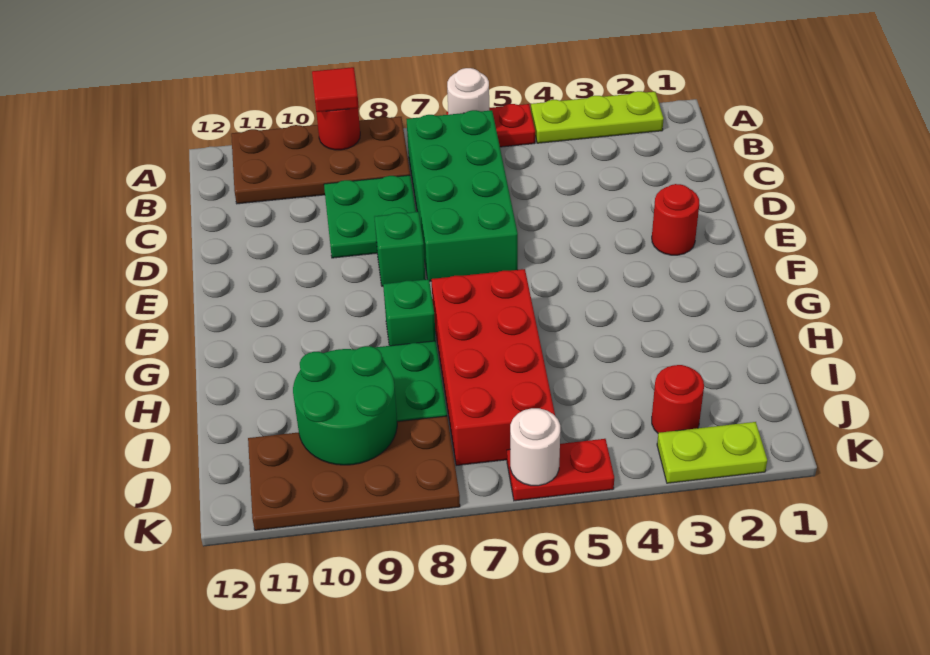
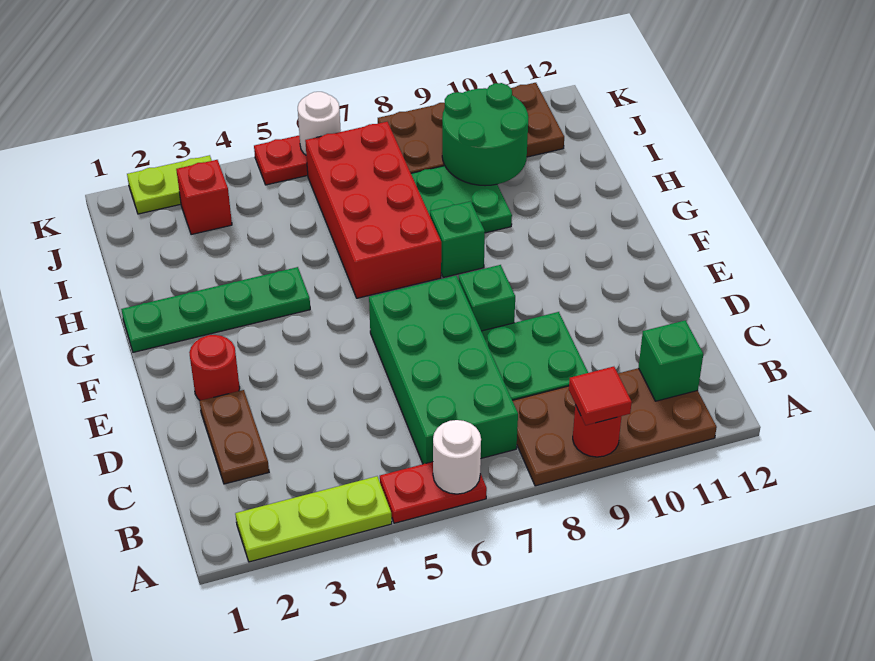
none -> green 1x1 brick [639,320,703,401]
none -> brown 1x2 plate [200,390,269,484]
none -> green 1x4 plate [121,267,310,352]
red 1x1 round brick [652,365,704,433] -> red 1x1 brick [176,160,232,235]

